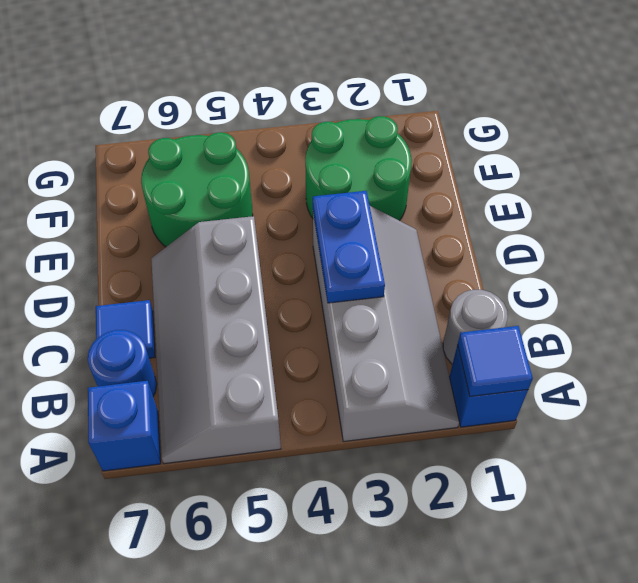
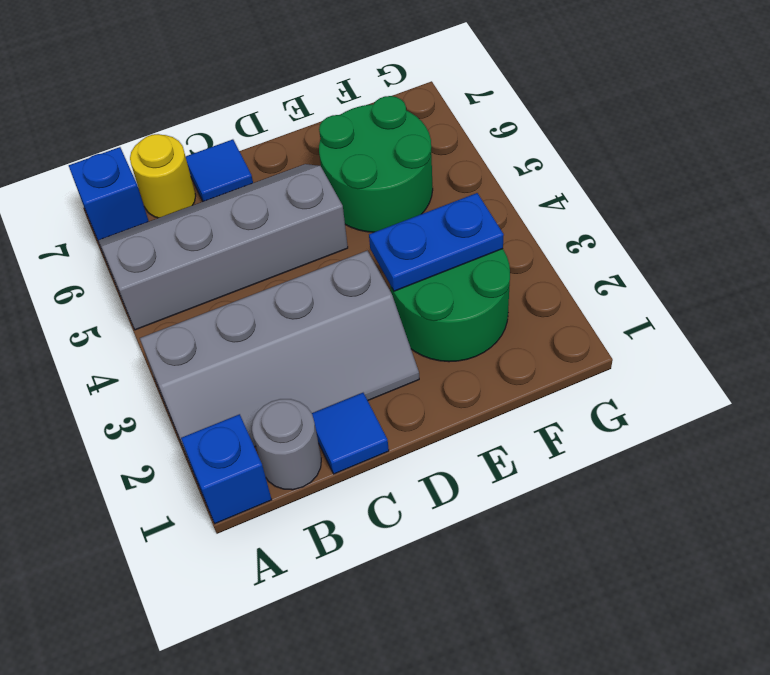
blue 1x1 tile [458,326,533,396] -> blue 1x1 tile moved to [312,393,389,474]
blue 1x1 round brick [88,330,157,396] -> yellow 1x1 round brick [130,134,196,218]
blue 1x2 plate [313,191,385,303] -> blue 1x2 plate moved to [369,193,504,291]

